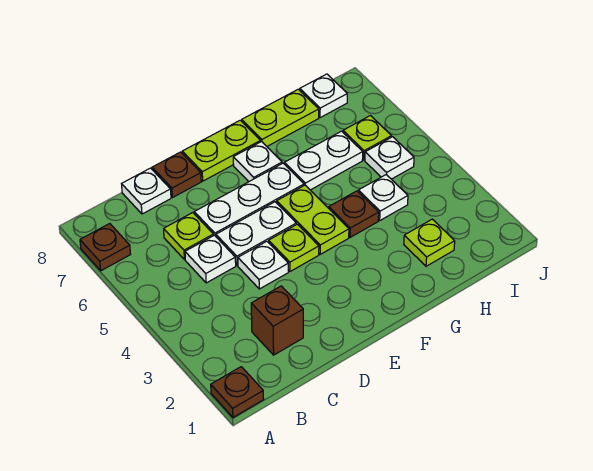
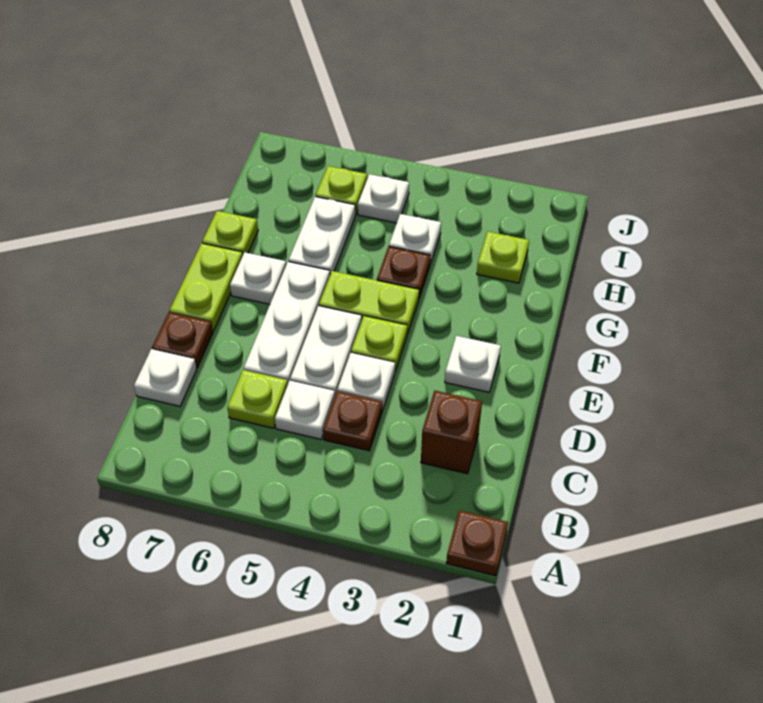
brown 1x1 plate [80,224,131,271] -> brown 1x1 plate moved to [323,391,382,451]
lime 1x2 plate [242,89,319,146] -> lime 1x1 plate [202,211,258,254]
white 1x1 plate [300,74,347,118] -> white 1x1 plate moved to [445,336,501,392]

